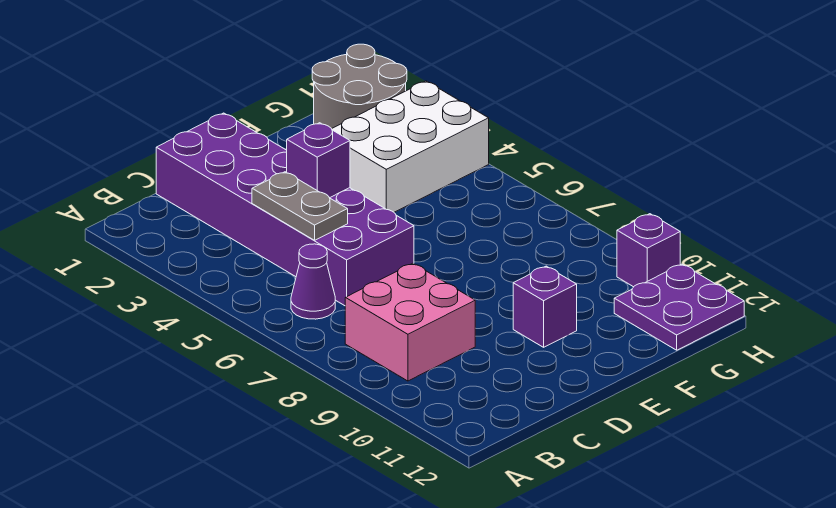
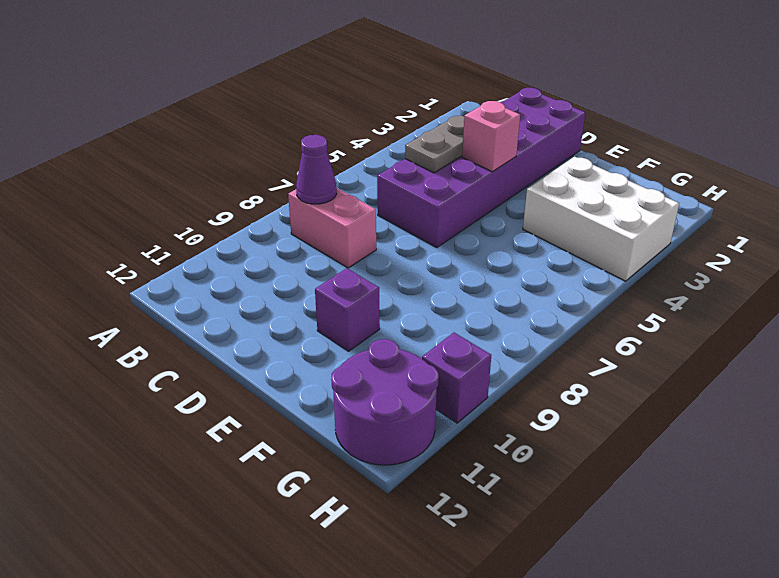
purple 1x1 cone [291,244,335,319] -> purple 1x1 cone moved to [296,135,337,204]
pink 2x2 brick [345,263,475,381] -> pink 1x2 brick [288,188,376,268]
purple 1x1 brick [287,123,350,198] -> pink 1x1 brick [462,101,520,172]
grey 2x2 round brick [312,44,407,129] -> none
purple 2x2 plate [614,264,744,350] -> purple 2x2 round brick [331,339,439,465]

